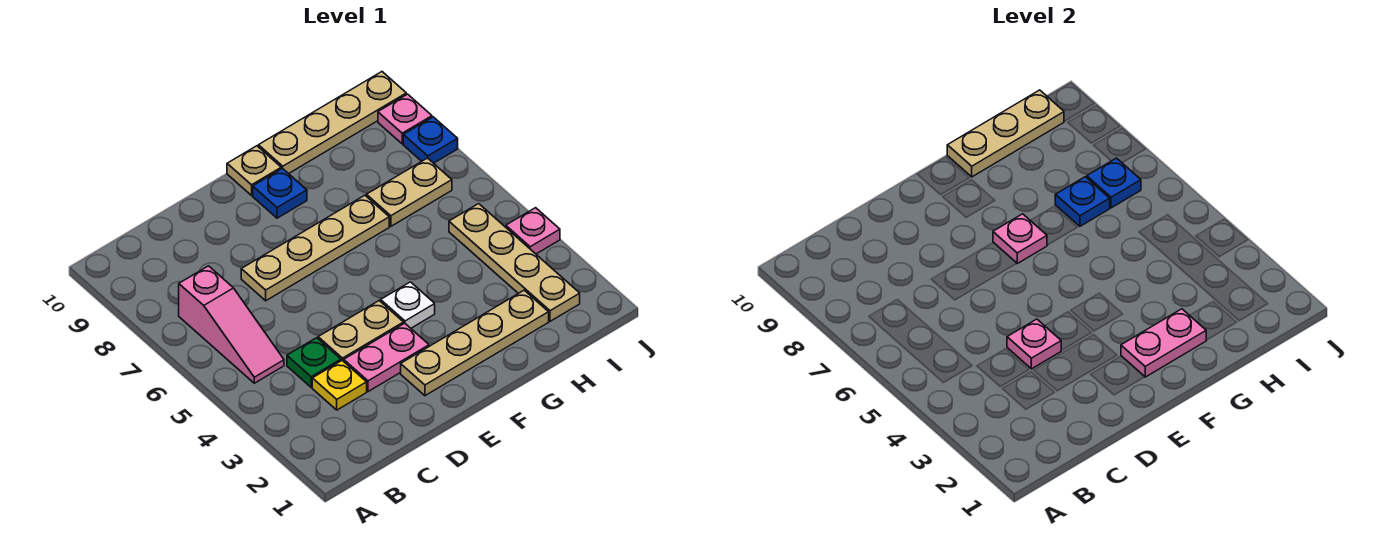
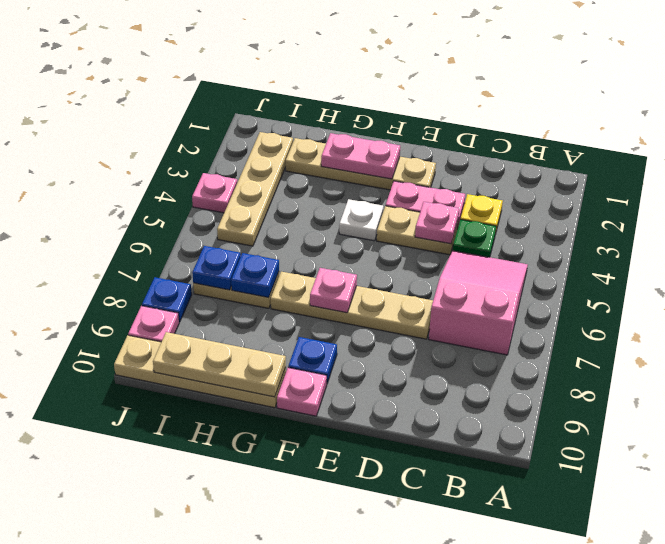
pink 1x3 slope [179,266,284,383] -> pink 2x3 slope [429,251,528,355]
tan 1x1 plate [227,146,281,195] -> pink 1x1 plate [277,368,327,416]

